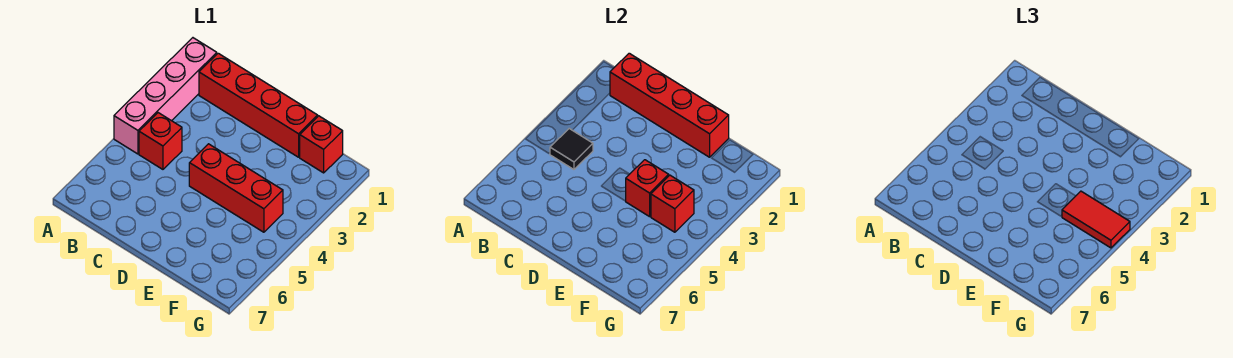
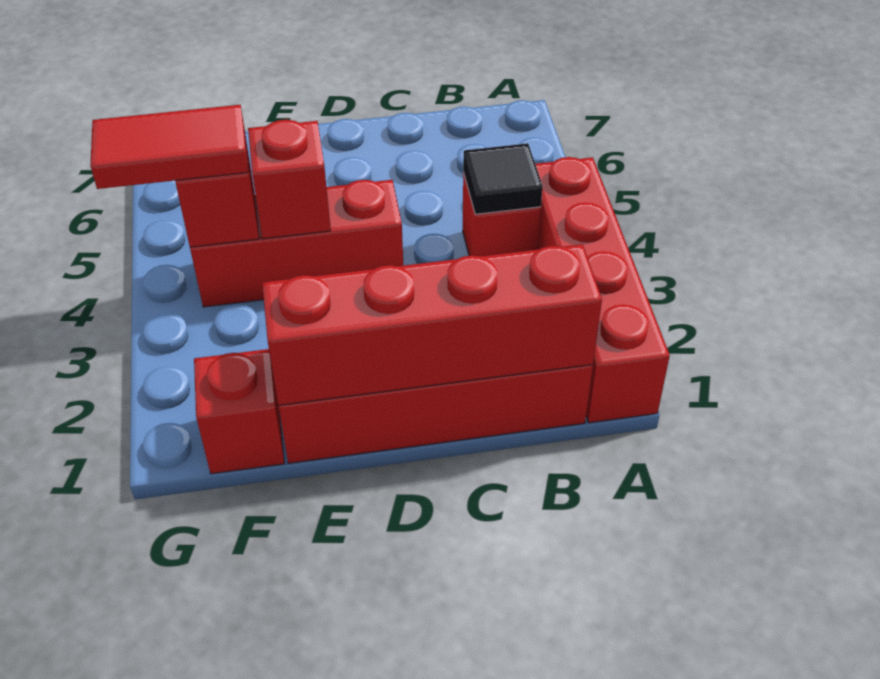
pink 1x4 brick [114,38,217,154] -> red 1x4 brick [535,157,670,423]

